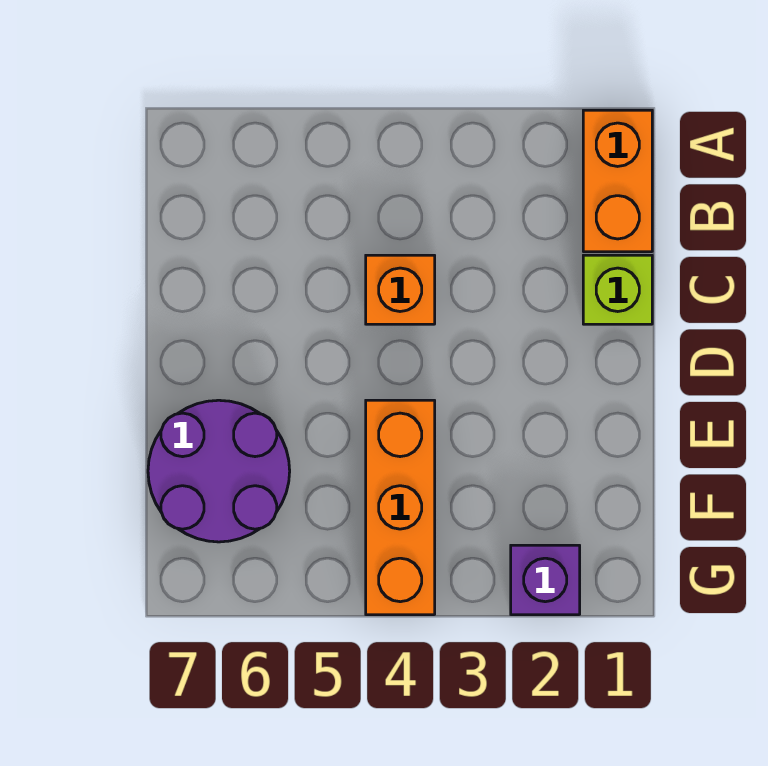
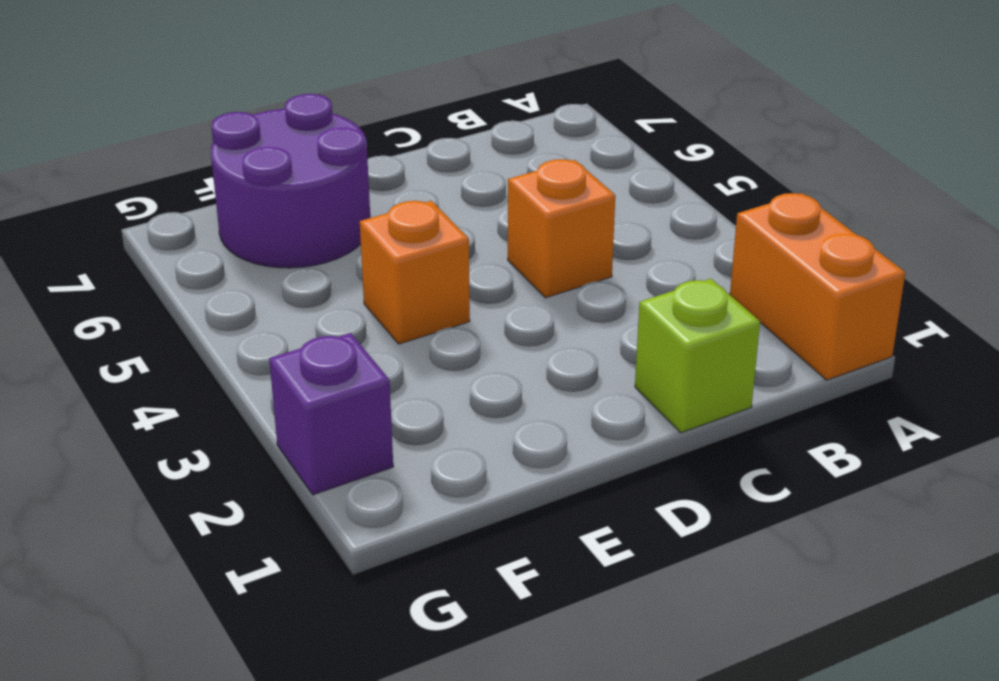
orange 1x2 brick [583,110,652,252] -> orange 1x2 brick turned to [730,193,905,380]
orange 1x3 brick [366,400,435,615] -> orange 1x1 brick [360,201,470,344]

